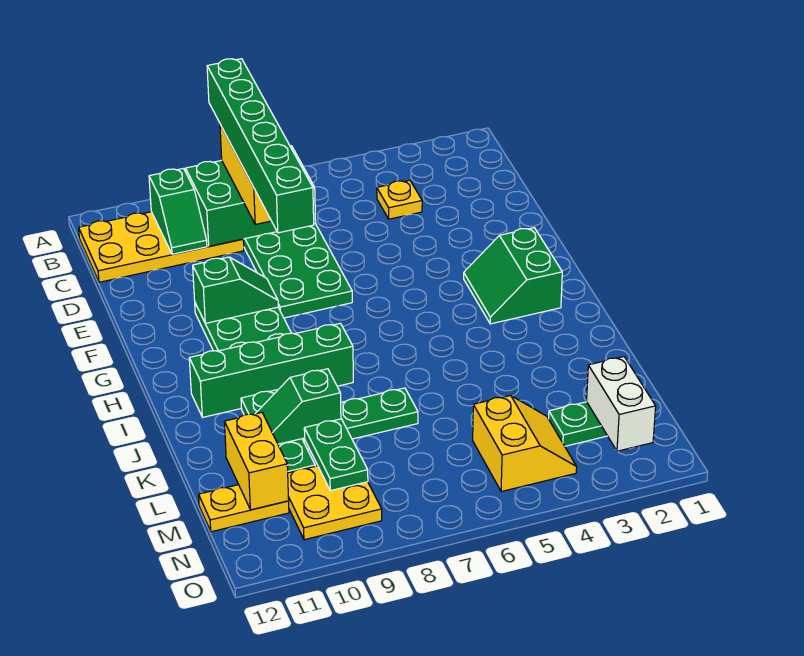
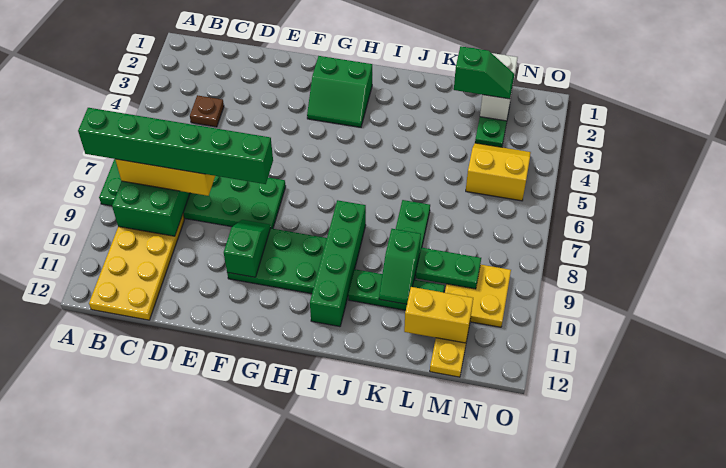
green 1x2 slope [149,169,207,254] -> green 1x2 slope moved to [454,46,514,99]
yellow 1x1 plate [377,180,422,219] -> brown 1x1 plate [190,95,224,127]
white 1x2 brick [587,357,656,451] -> white 1x2 brick turned to [480,53,518,121]

